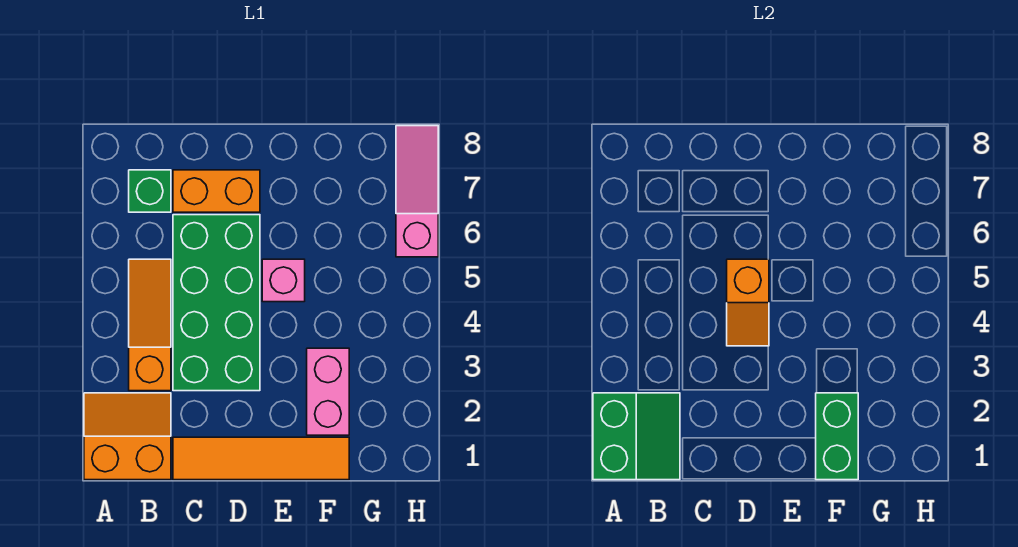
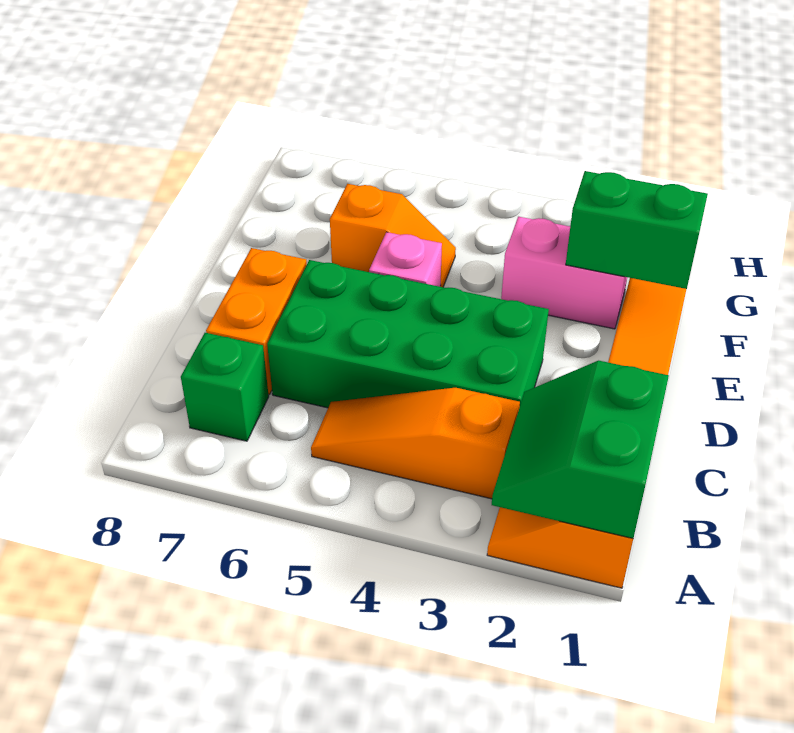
green 2x2 slope [593,393,680,480] -> green 2x2 slope turned to [492,361,669,538]
orange 1x2 slope [727,259,769,346] -> orange 1x2 slope moved to [330,184,456,287]
pink 1x3 slope [396,126,438,257] -> none

